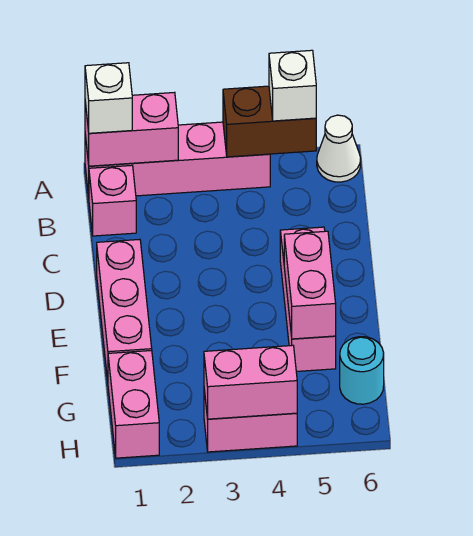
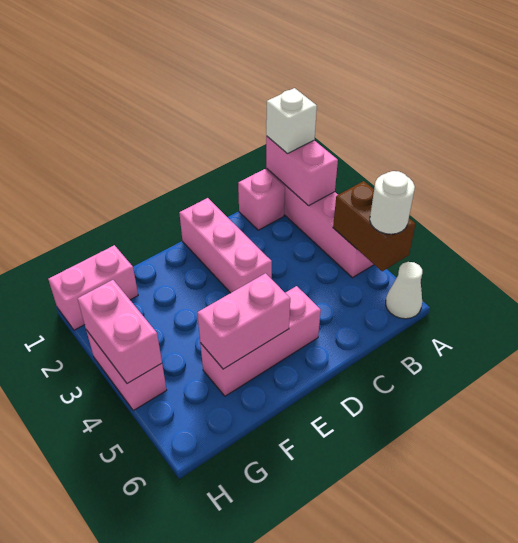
white 1x1 brick [269,50,316,121] -> white 1x1 round brick [370,171,415,234]
pink 1x3 brick [97,239,152,380] -> pink 1x3 brick turned to [179,198,272,293]
cyan 1x1 round brick [340,337,384,404] -> none

